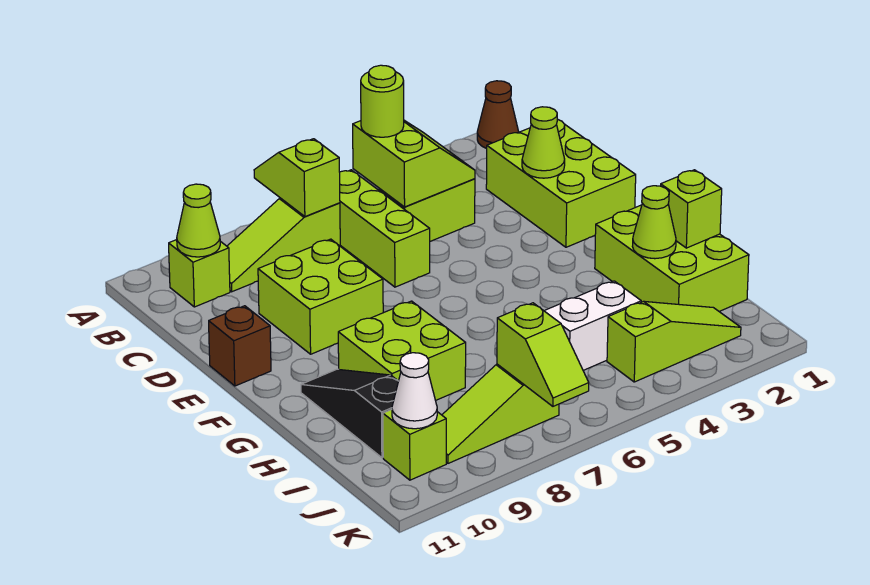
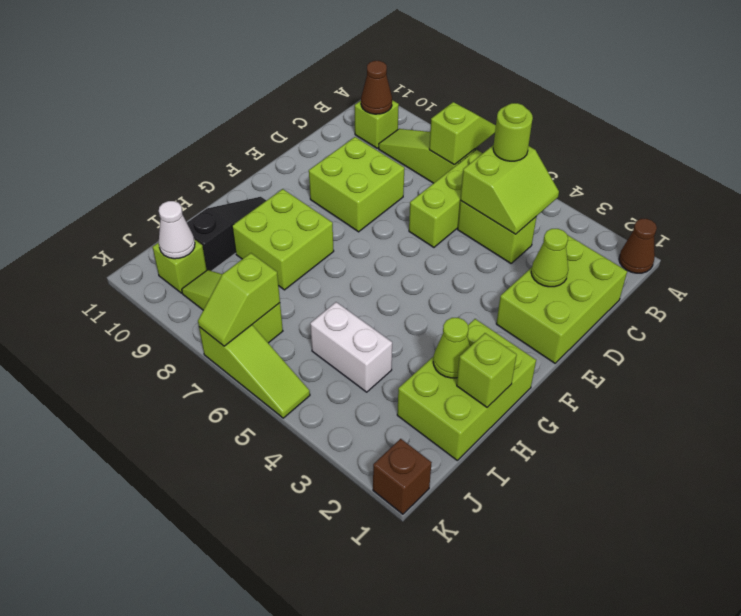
lime 1x1 cone [177,184,220,257] -> brown 1x1 cone [361,61,392,114]
brown 1x1 brick [209,306,271,386] -> brown 1x1 brick moved to [373,439,432,514]
lime 1x3 slope [607,301,741,382] -> lime 1x3 slope moved to [199,325,310,418]

